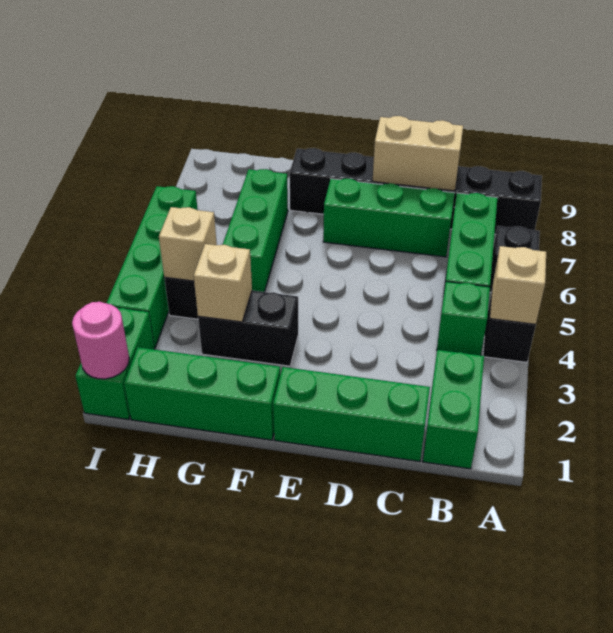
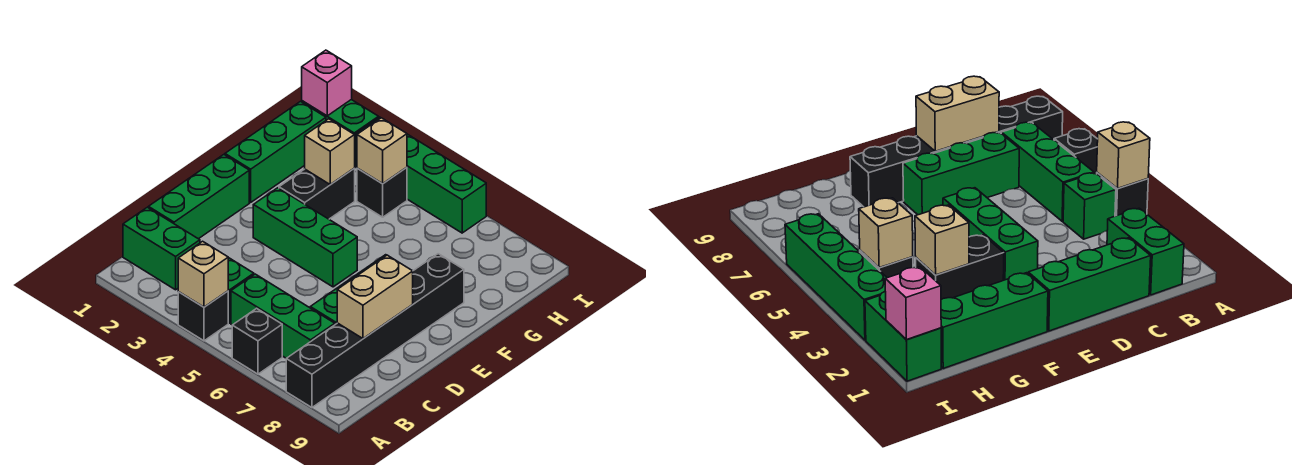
green 1x3 brick [223,169,288,292] -> green 1x3 brick moved to [253,188,357,287]
pink 1x1 round brick [72,302,129,379] -> pink 1x1 brick [302,50,352,116]

